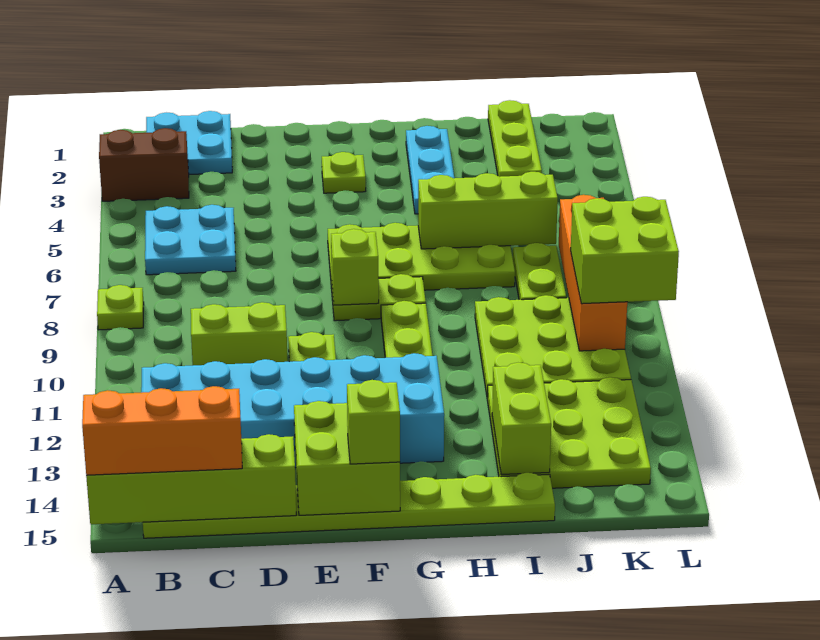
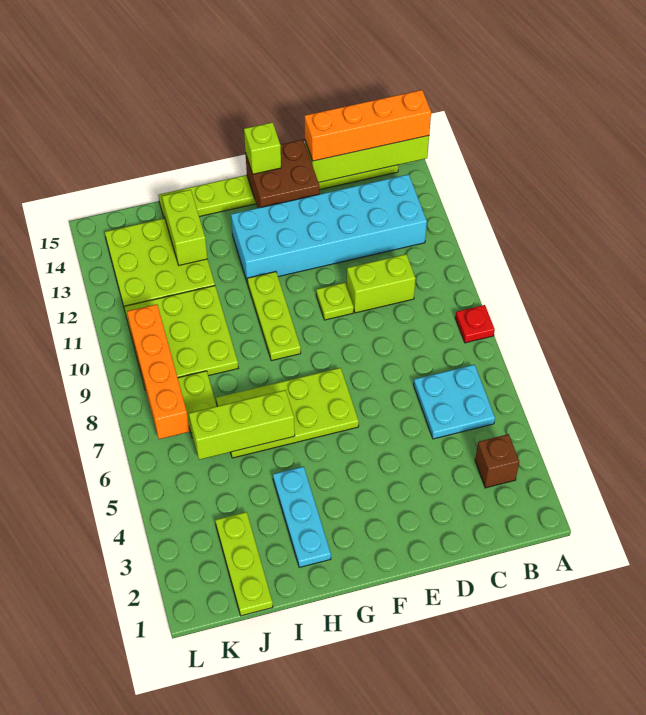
brown 1x2 brick [99,128,189,201] -> brown 1x1 brick [475,434,519,488]
lime 1x1 plate [97,285,144,330] -> red 1x1 plate [455,305,495,343]
orange 1x3 brick [82,386,242,475] -> orange 1x4 brick [305,90,431,161]
cyan 2x2 plate [146,111,232,174] -> none
lime 2x2 brick [294,401,400,515] -> brown 2x2 brick [245,140,319,208]
lime 1x1 plate [322,152,366,193] -> none
lime 1x2 plate [332,274,426,321] -> none
lime 1x1 brick [331,229,379,305] -> none
lime 2x2 brick [571,197,679,304] -> none

